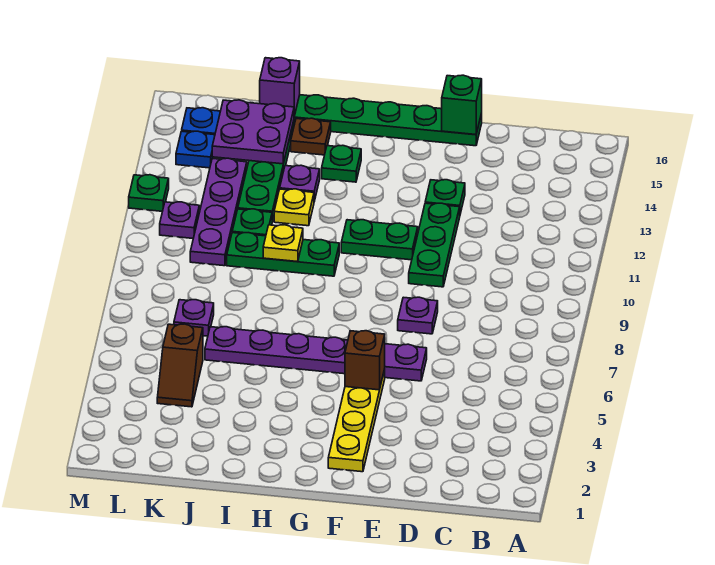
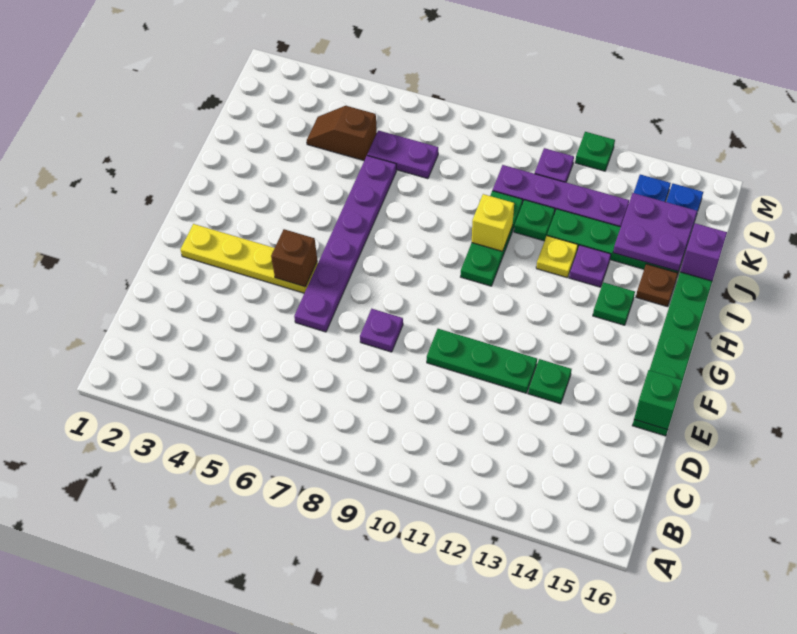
green 1x2 plate [341,220,418,260] -> none
yellow 1x1 plate [263,225,303,262] -> yellow 1x1 brick [472,194,514,251]
purple 1x1 plate [174,300,214,336] -> purple 1x2 plate [367,130,438,179]

